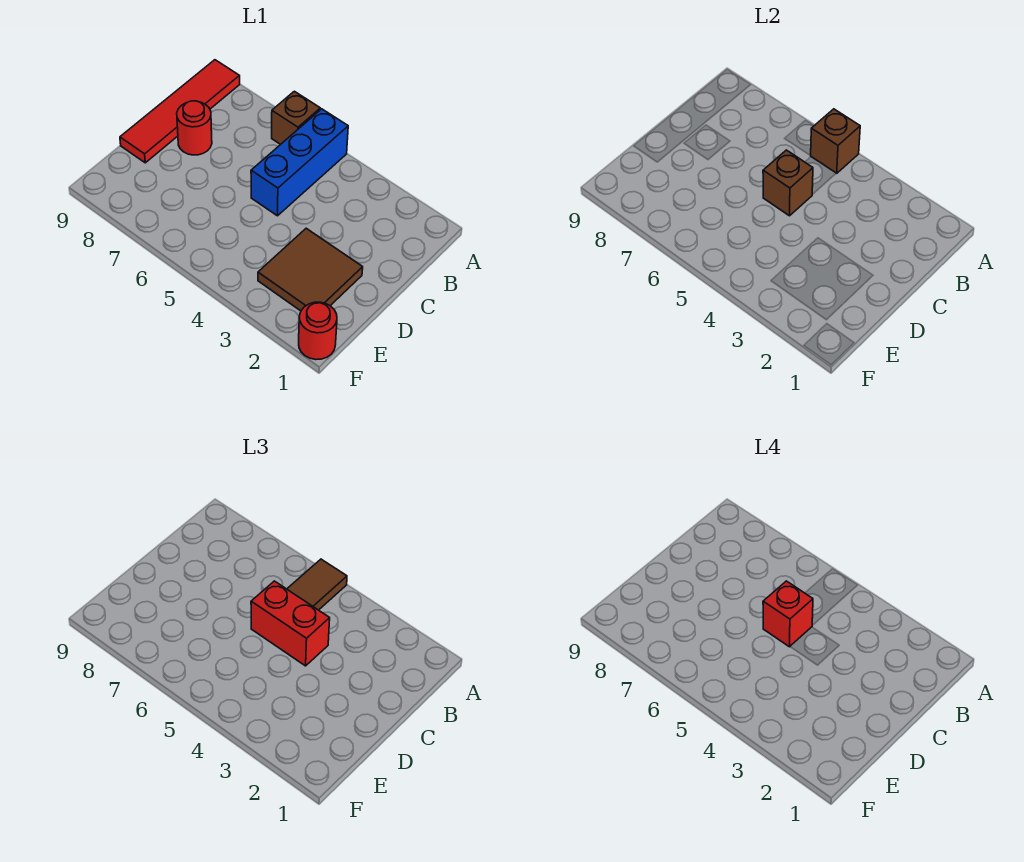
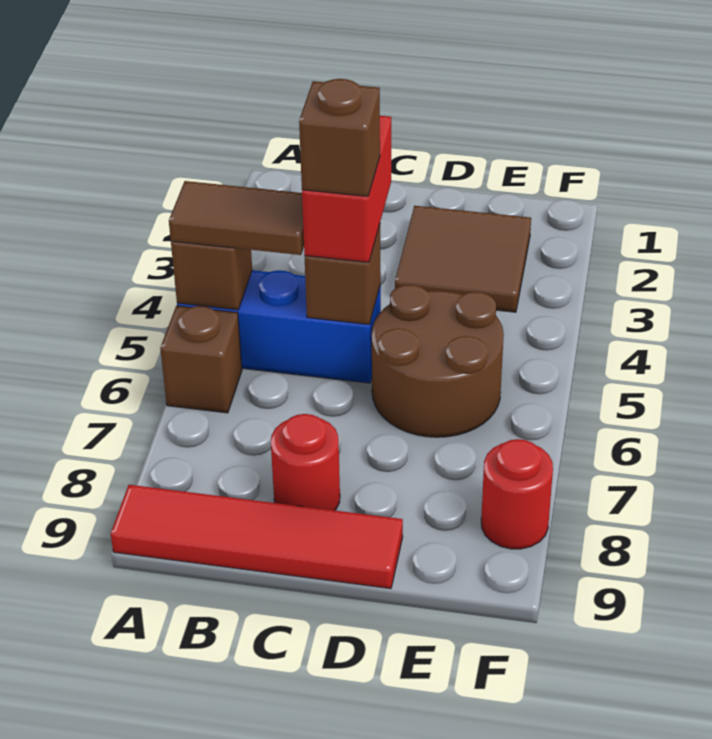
red 1x1 brick [763,581,813,647] -> brown 1x1 brick [299,79,380,196]
none -> brown 2x2 round brick [372,284,504,437]
red 1x1 round brick [299,302,337,360] -> red 1x1 round brick moved to [481,439,553,549]

